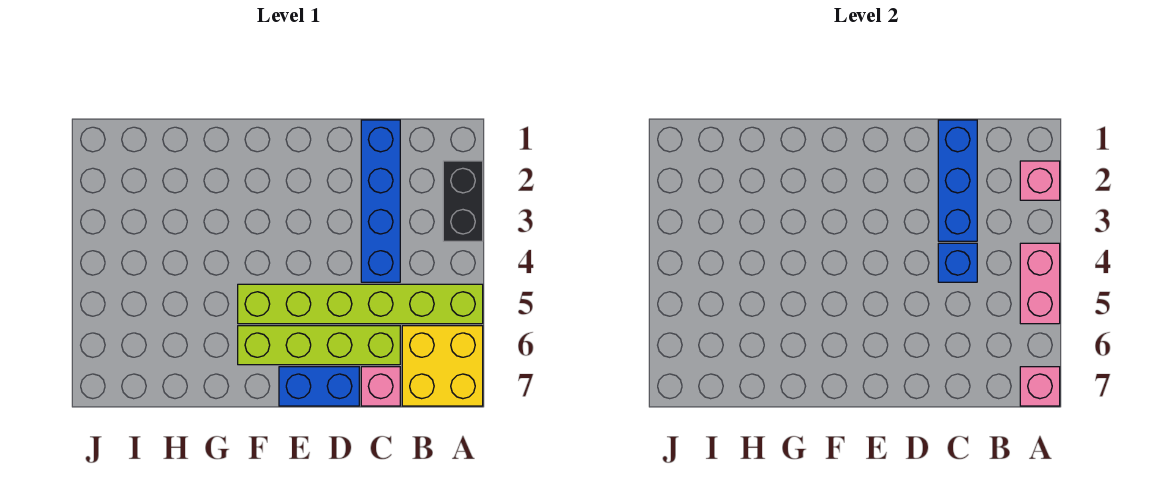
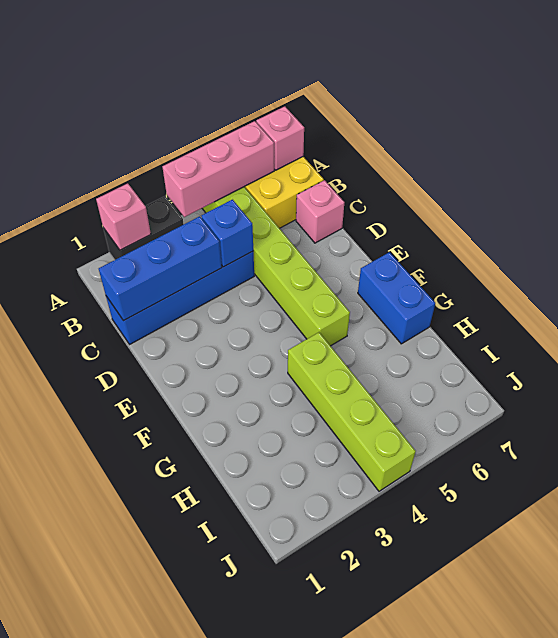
pink 1x2 brick [1020,243,1060,324] -> pink 1x3 brick [162,121,274,217]
lime 1x4 brick [238,326,400,365] -> lime 1x4 brick moved to [288,332,416,491]
blue 1x2 brick [279,367,359,406] -> blue 1x2 brick moved to [358,252,435,344]

